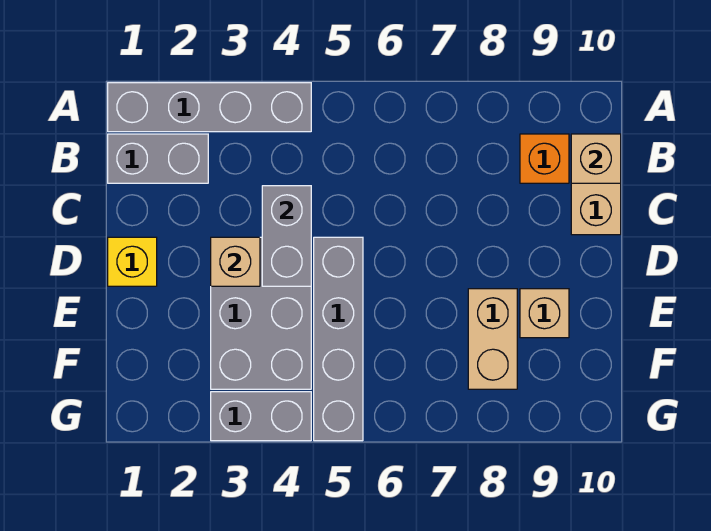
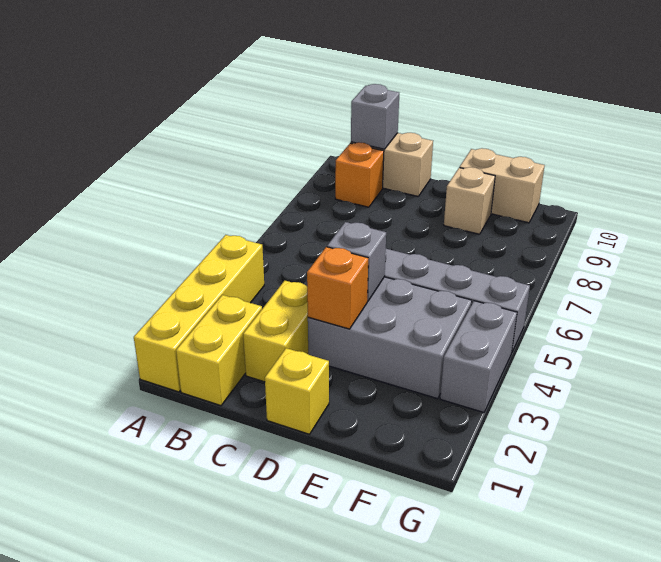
grey 1x4 brick [108,83,311,132] -> yellow 1x4 brick [134,235,264,392]
grey 1x2 brick [108,134,208,183] -> yellow 1x2 brick [176,295,262,406]
tan 1x1 brick [571,134,621,183] -> grey 1x1 brick [351,84,399,149]
none -> yellow 1x2 brick [243,281,308,382]
grey 1x2 brick [262,186,311,286] -> grey 1x1 brick [327,222,386,301]
tan 1x1 brick [211,237,260,286] -> orange 1x1 brick [307,247,368,329]
tan 1x2 brick [468,289,517,389] -> tan 1x2 brick moved to [460,148,545,223]

